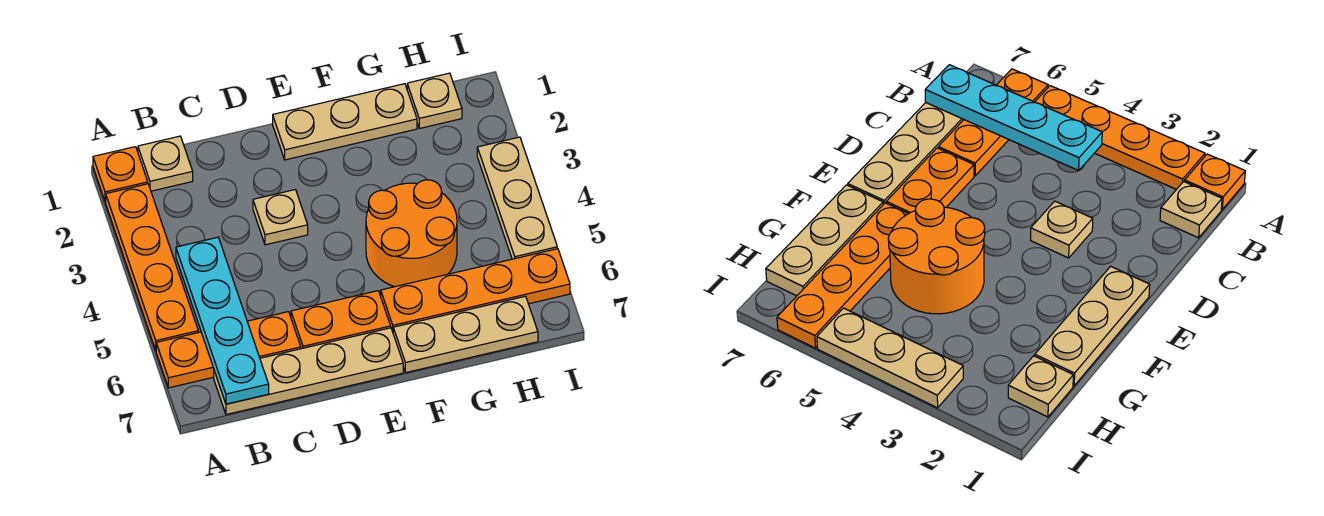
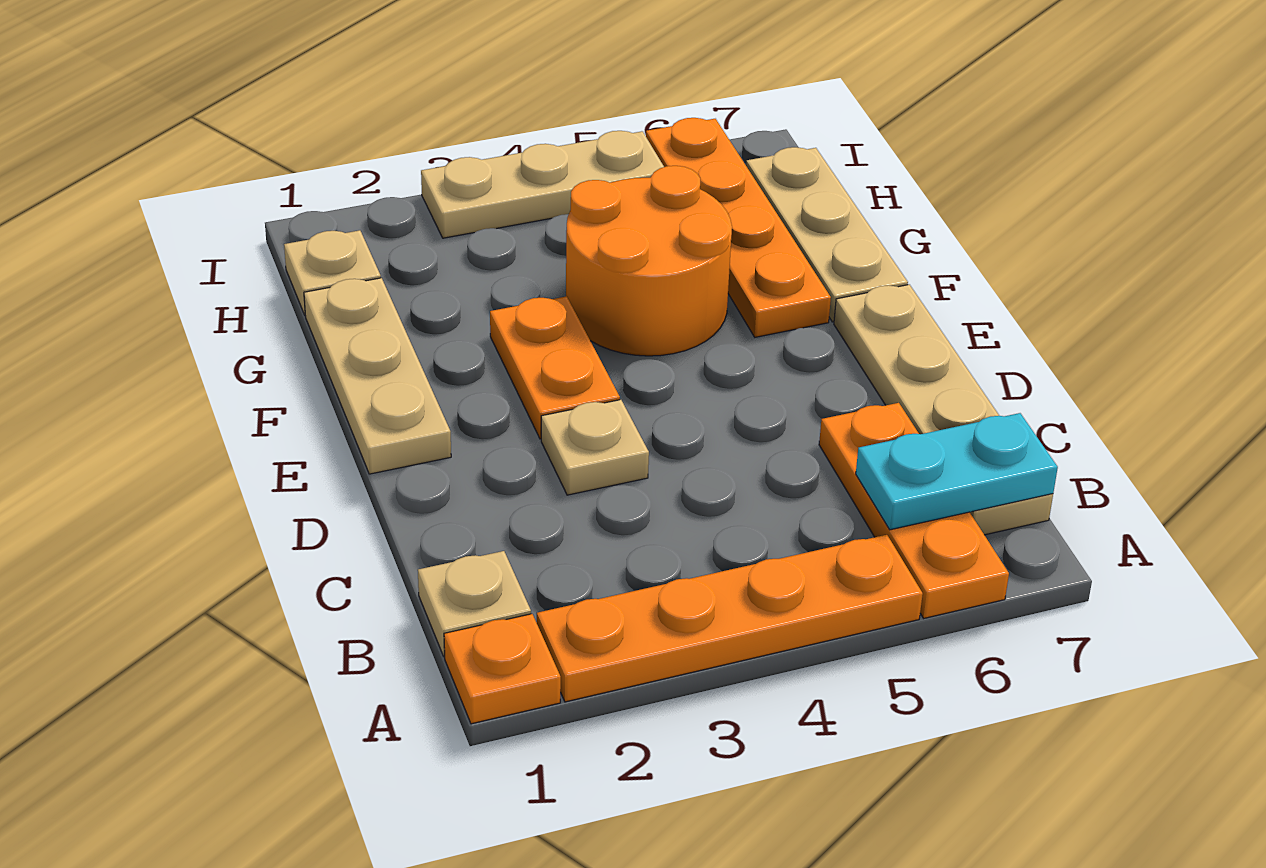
cyan 1x4 plate [176,237,269,404] -> cyan 1x2 plate [856,413,1058,530]
orange 1x2 plate [291,291,391,349] -> orange 1x2 plate moved to [490,296,620,439]

